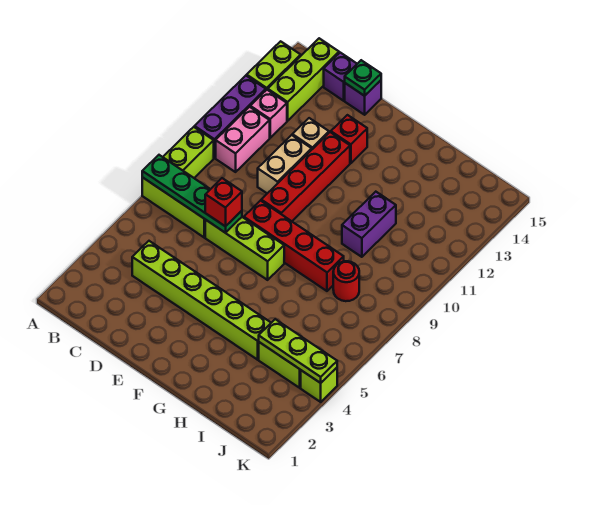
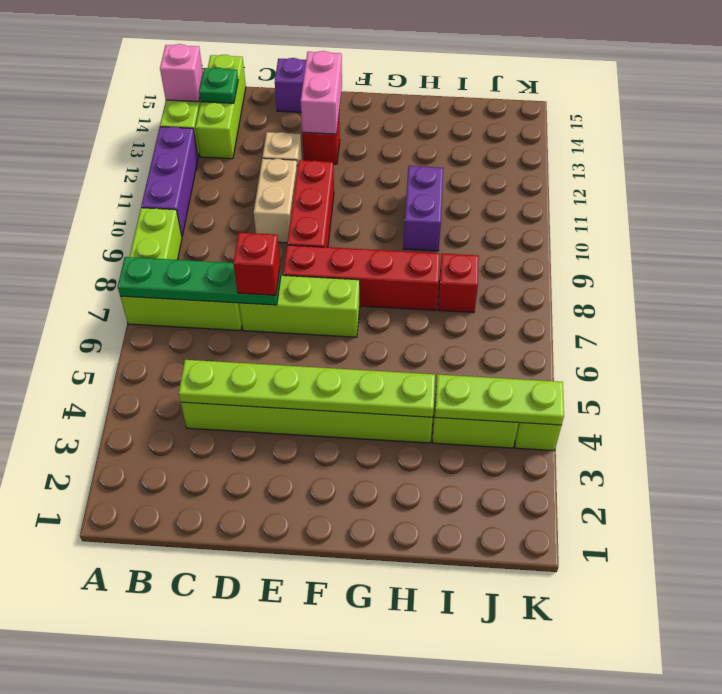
pink 1x2 brick [216,107,270,172] -> pink 1x2 brick moved to [301,51,342,134]
pink 1x1 brick [250,90,287,138] -> pink 1x1 brick moved to [160,44,203,102]
none -> lime 1x6 plate [179,360,435,418]
purple 1x1 brick [324,53,357,101] -> none
green 1x1 plate [345,60,381,96] -> green 1x1 plate moved to [199,68,238,103]
red 1x4 brick [261,132,350,221] -> red 1x3 brick [287,160,334,247]
red 1x1 round brick [333,261,359,301] -> red 1x1 brick [438,254,479,313]

